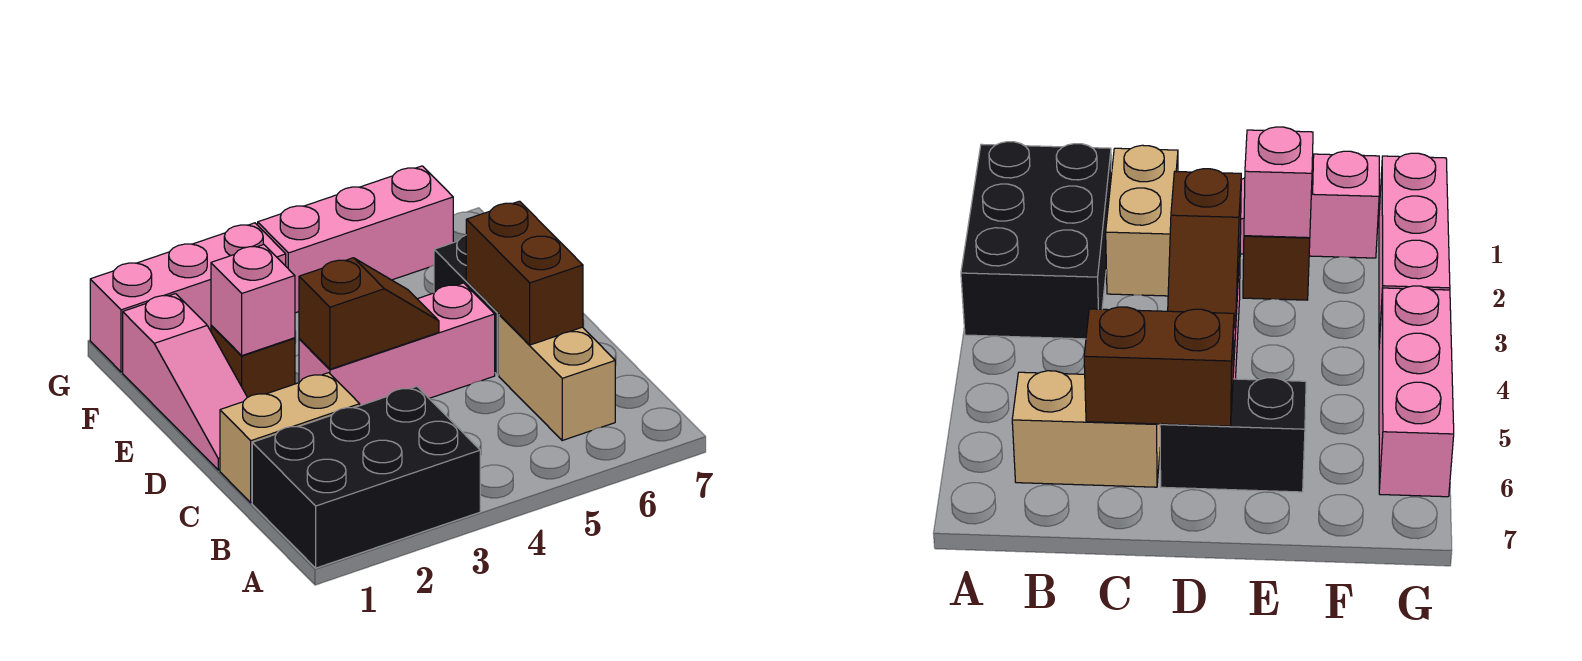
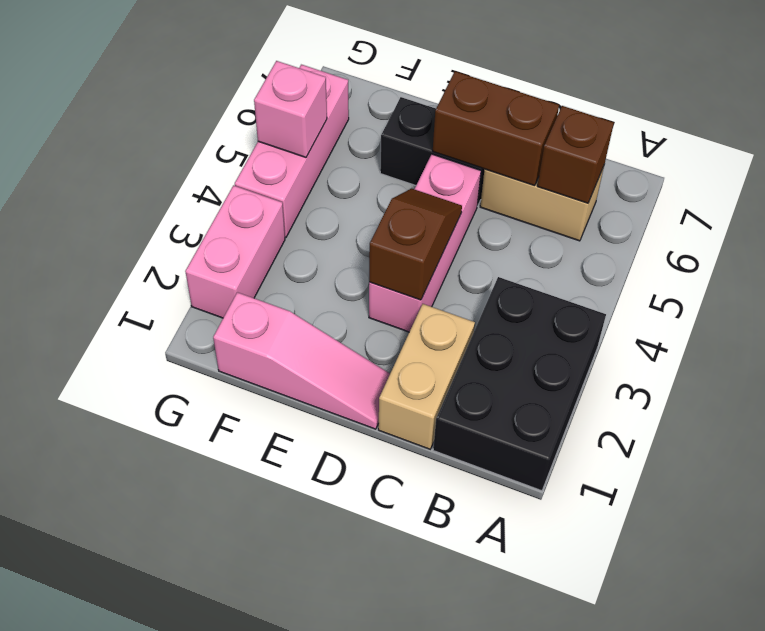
brown 1x1 brick [211,325,295,397] -> brown 1x1 brick moved to [537,106,614,203]
pink 1x1 brick [211,244,295,356] -> pink 1x1 brick moved to [254,61,327,157]
pink 1x3 brick [90,223,286,372] -> pink 1x2 brick [185,185,285,318]

